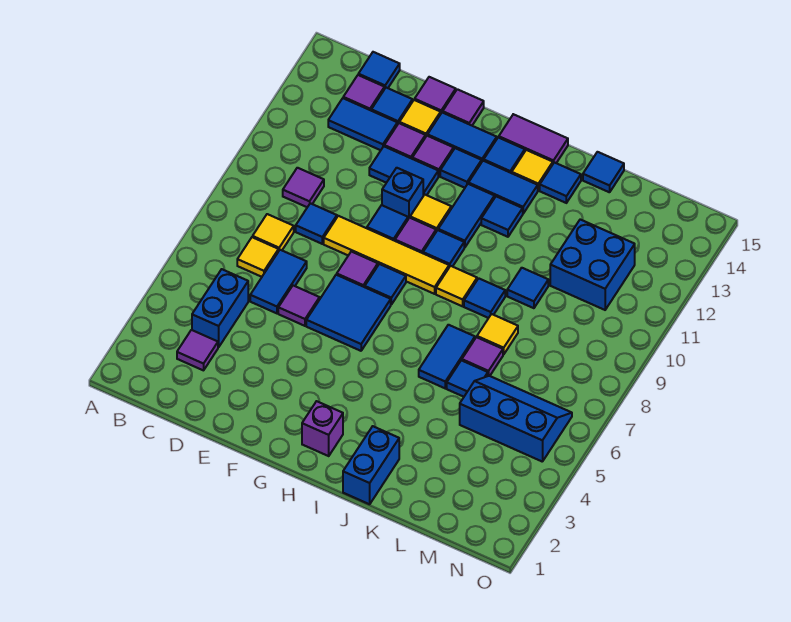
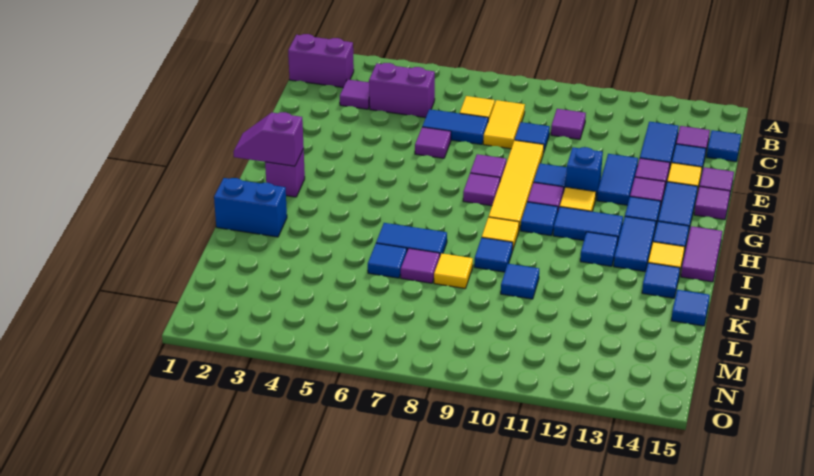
none -> purple 1x2 brick [288,34,354,87]
blue 1x2 brick [192,269,248,347] -> purple 1x2 brick [369,63,435,118]
yellow 1x1 tile [253,214,294,250] -> yellow 1x2 tile [483,100,525,149]
blue 2x2 tile [306,275,391,351] -> none
blue 1x1 tile [365,264,406,304] -> purple 1x1 tile [463,173,500,206]
none -> purple 1x2 slope [233,112,304,166]
blue 2x3 slope [460,376,572,462] -> none
blue 2x2 brick [550,219,635,310] -> none

